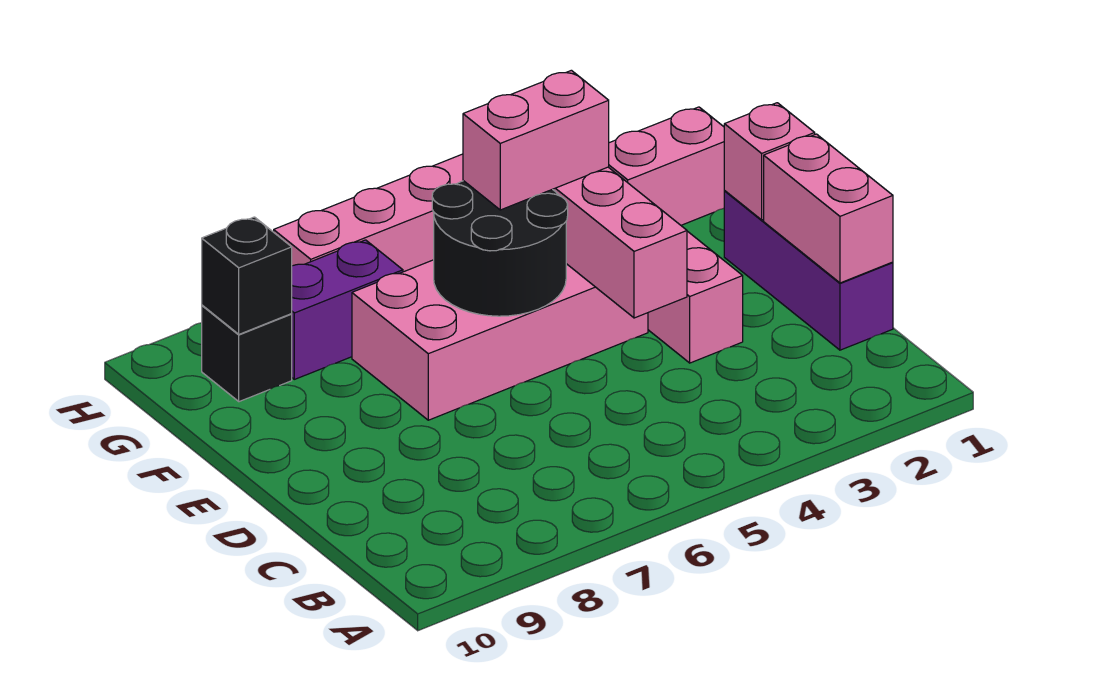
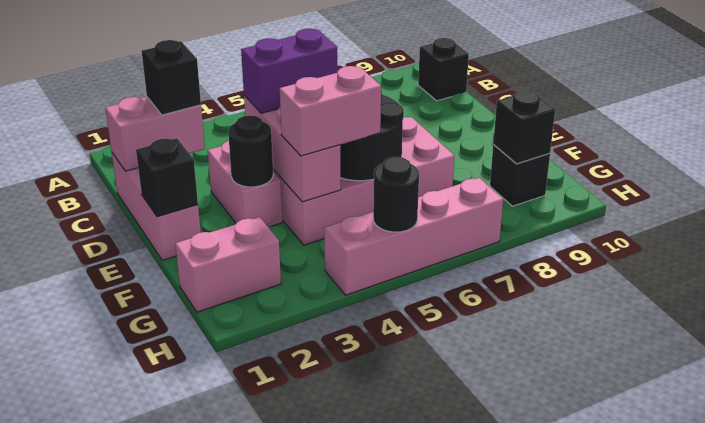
none -> black 1x1 brick [418,38,469,101]
purple 1x3 brick [724,191,893,350] -> pink 1x3 brick [112,153,201,260]
pink 1x2 brick [764,134,893,283] -> pink 1x2 brick turned to [105,97,205,171]
none -> black 1x1 brick [142,40,201,115]
pink 1x1 brick [724,103,815,220] -> black 1x1 brick [136,138,198,217]
none -> black 1x1 round brick [228,115,273,187]
purple 1x2 brick [292,240,403,379] -> purple 1x2 brick moved to [241,29,338,113]
none -> black 1x1 round brick [373,157,419,232]

